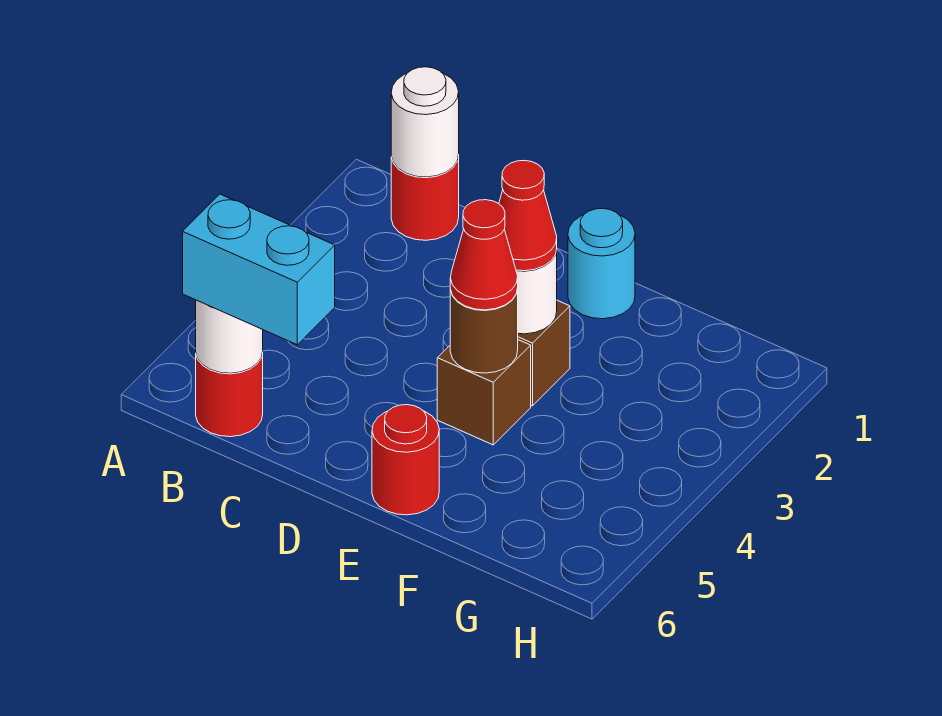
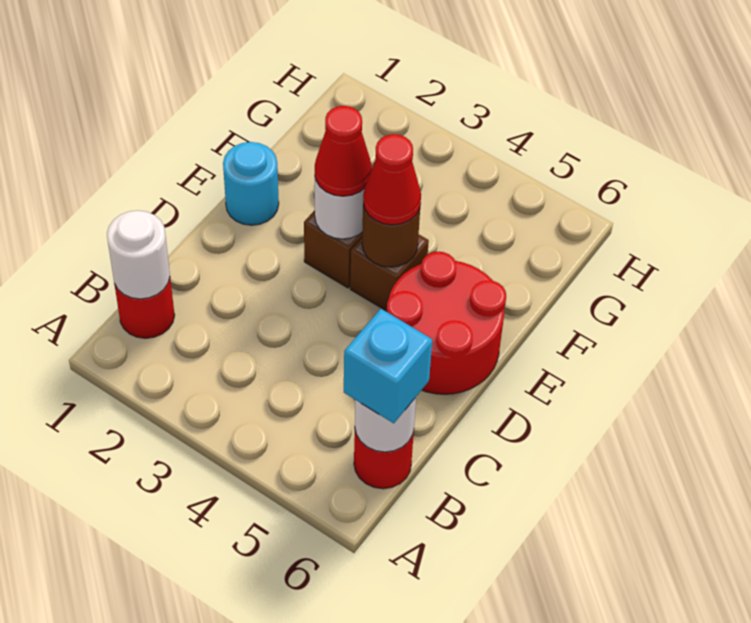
cyan 1x2 brick [183,194,335,345] -> cyan 1x1 brick [344,309,432,423]
red 1x1 round brick [372,405,439,515] -> red 2x2 round brick [387,252,506,394]

